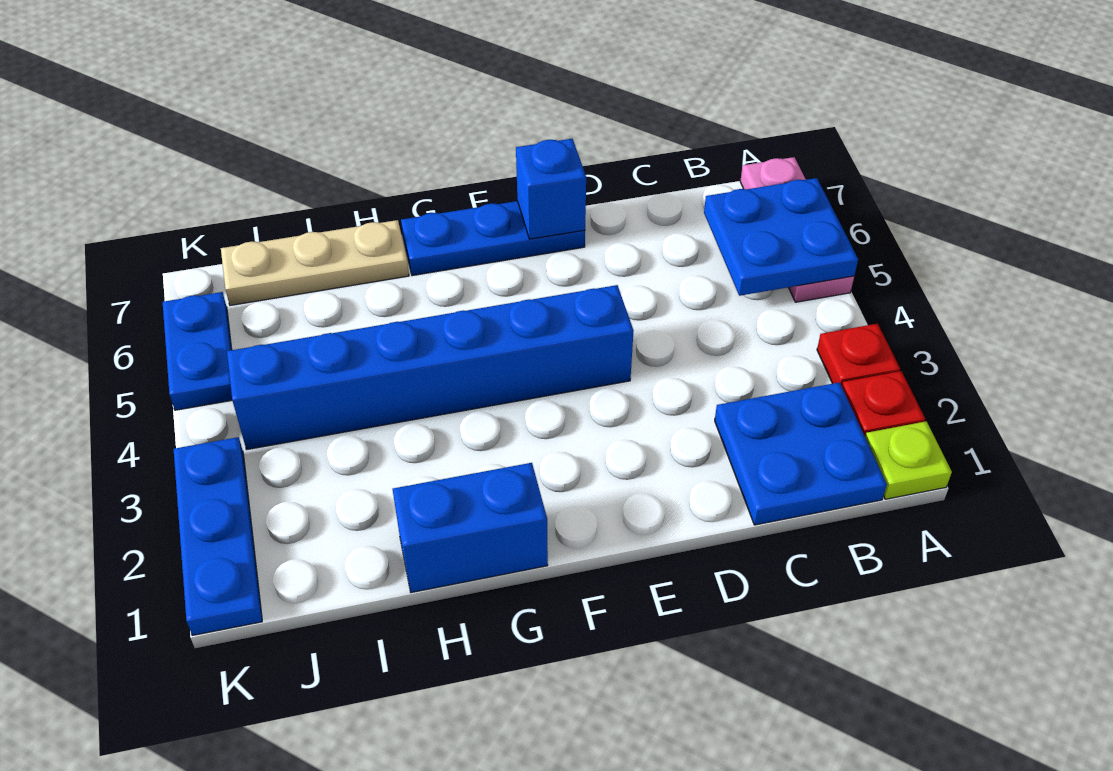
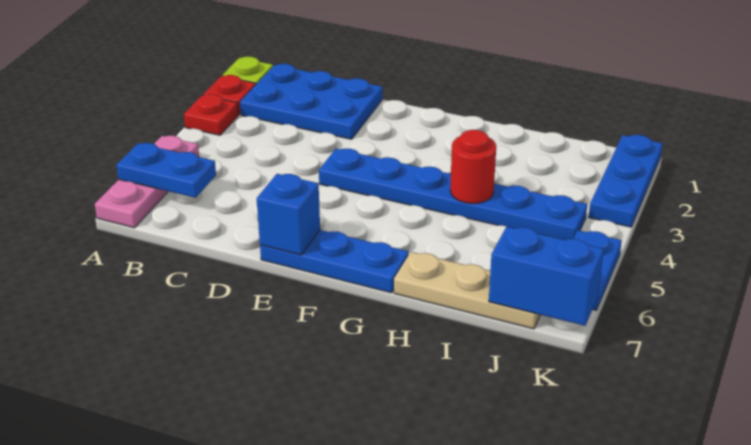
blue 2x2 plate [704,178,858,296] -> blue 1x2 plate [116,143,216,198]
blue 2x2 plate [715,382,887,525] -> blue 2x3 plate [240,64,382,139]
blue 1x6 brick [227,285,634,450] -> blue 1x6 plate [319,149,587,240]
blue 1x2 brick [393,463,548,593] -> blue 1x2 brick moved to [489,226,604,326]
none -> red 1x1 round brick [450,130,496,204]

